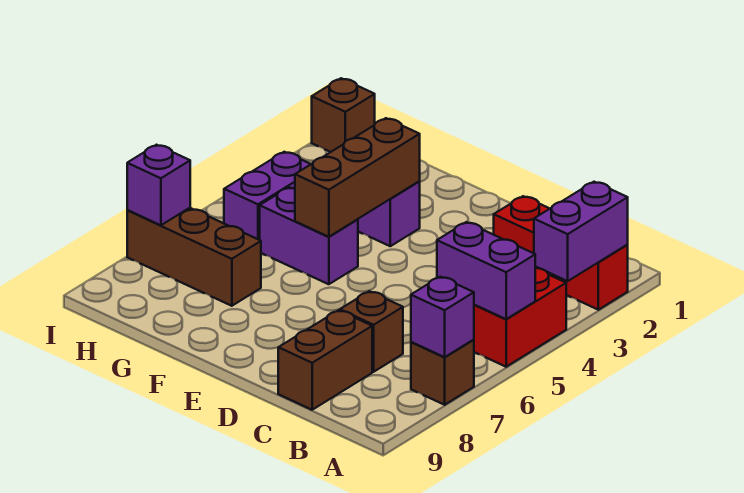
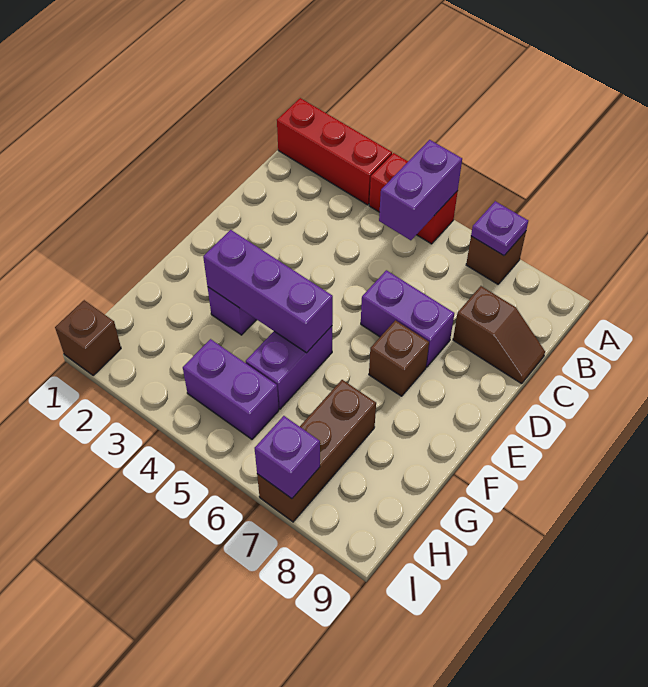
red 1x3 brick [494,196,628,310] -> red 1x3 brick turned to [277,98,392,205]
purple 1x2 brick [534,182,628,281] -> purple 1x2 brick moved to [361,270,454,367]
purple 1x1 brick [411,277,474,357] -> purple 1x1 plate [471,201,528,256]
brown 1x1 brick [340,291,403,372] -> brown 1x1 brick moved to [369,320,429,396]
brown 1x2 brick [278,310,372,410] -> brown 1x2 slope [453,286,545,384]
brown 1x3 brick [295,118,420,237] -> purple 1x3 brick [203,230,333,353]

